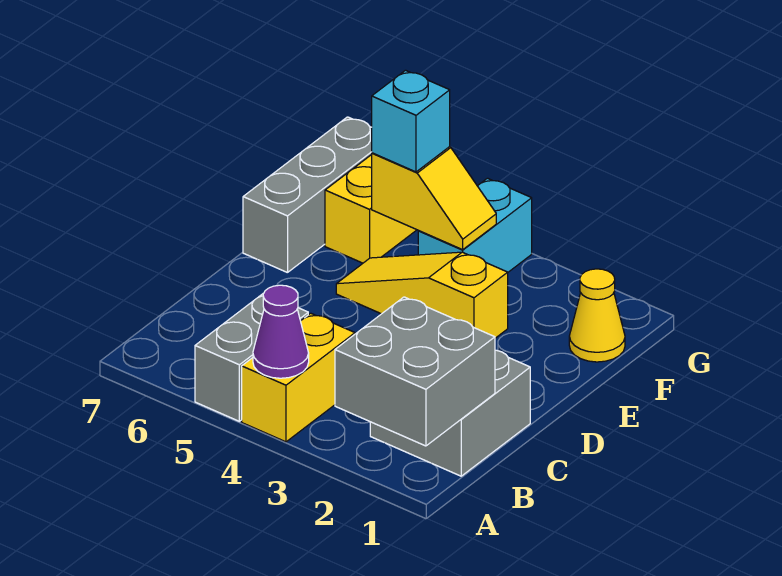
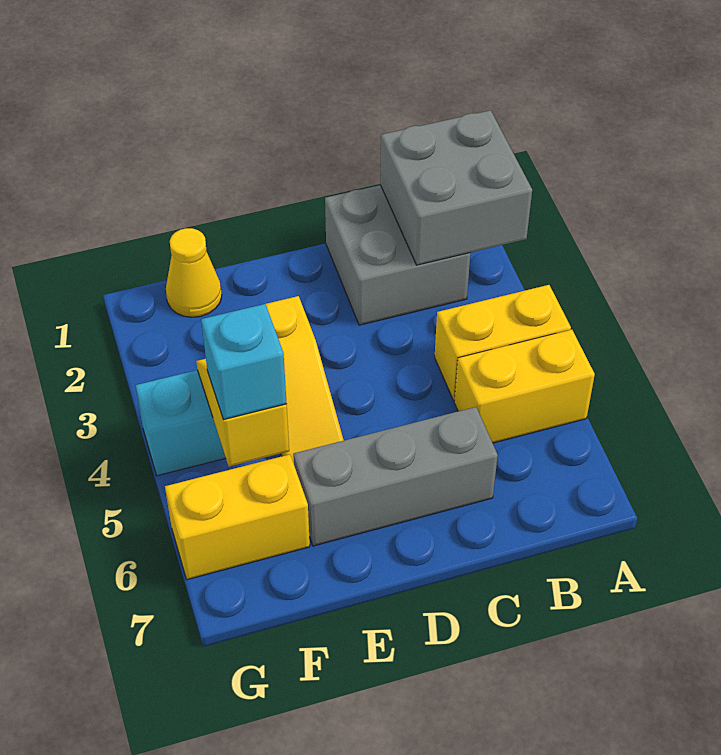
purple 1x1 cone [253,285,309,378] -> none
grey 1x2 brick [195,293,308,421] -> yellow 1x2 brick [454,330,595,443]
grey 1x3 brick [243,117,372,273] -> grey 1x3 brick moved to [293,407,498,546]

